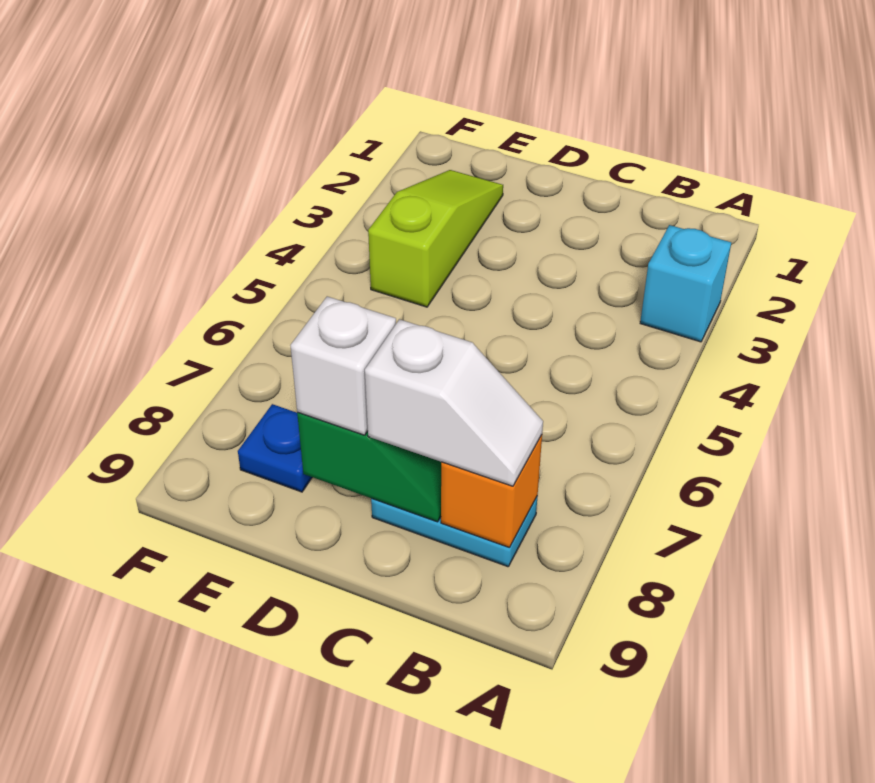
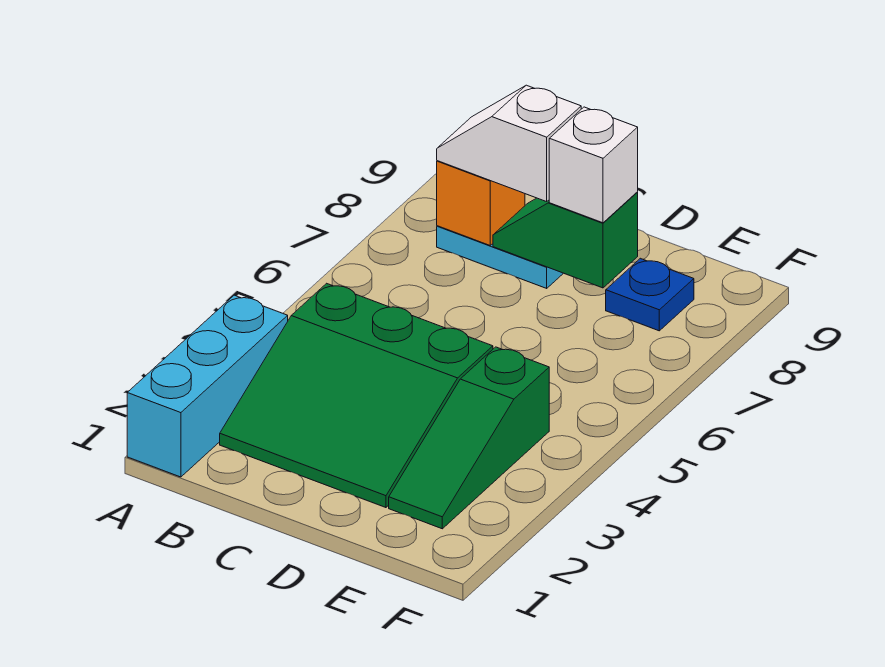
cyan 1x1 brick [640,225,731,342] -> cyan 1x3 brick [127,295,288,477]
none -> green 3x3 slope [220,283,493,508]
lime 1x3 slope [368,170,503,307] -> green 1x3 slope [389,347,549,529]

